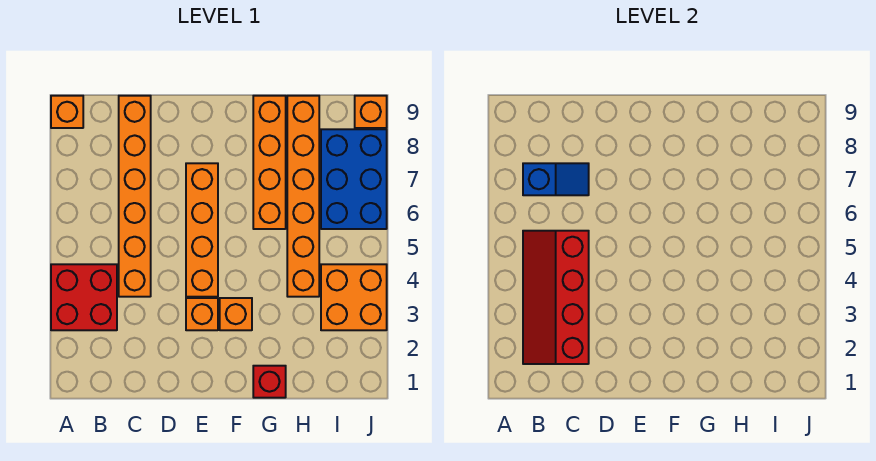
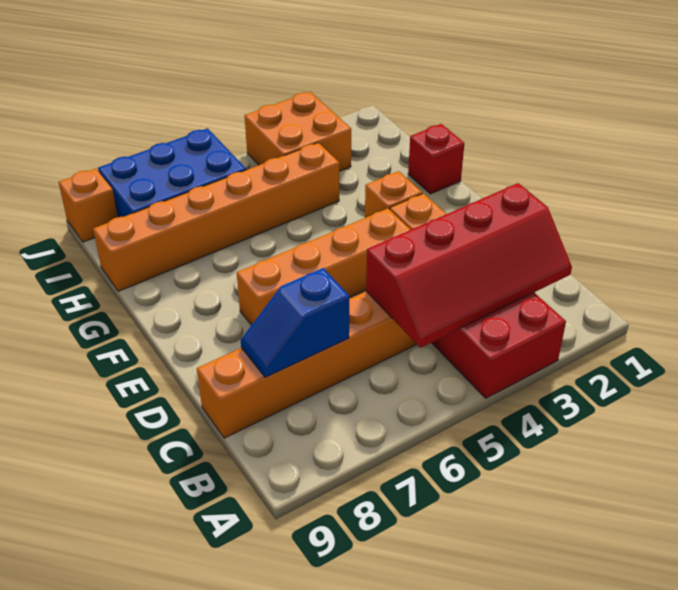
orange 1x1 brick [51,96,83,128] -> none
blue 1x2 slope [523,163,589,195] -> blue 1x2 slope turned to [241,268,350,378]
orange 1x4 brick [253,96,286,229] -> none

